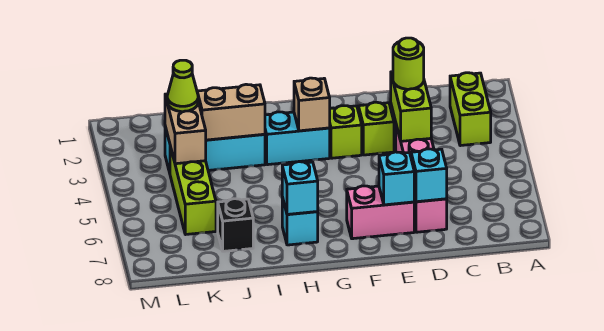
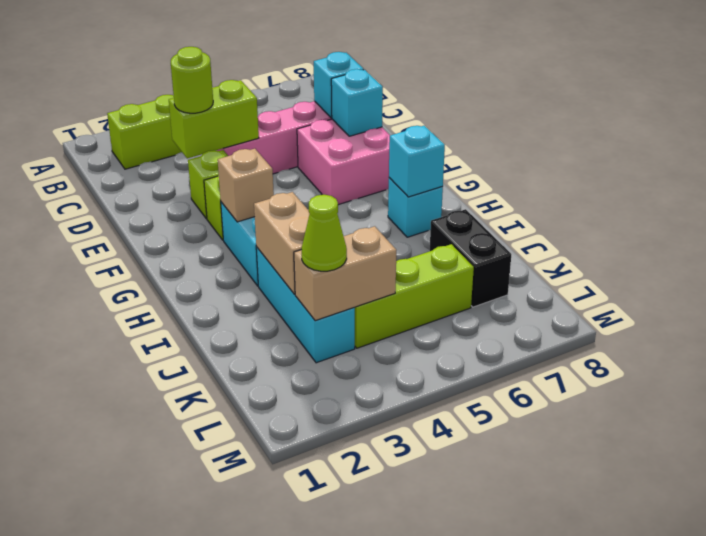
pink 1x2 brick [347,186,414,239] -> pink 2x2 brick [297,119,390,205]
black 1x1 brick [218,199,253,251] -> black 1x2 brick [430,209,511,307]

